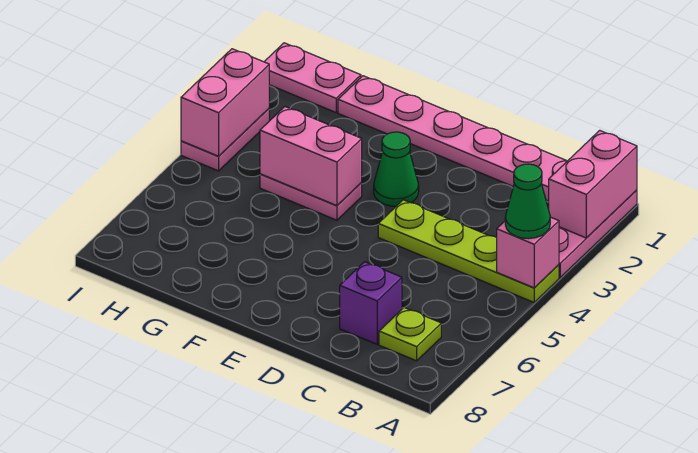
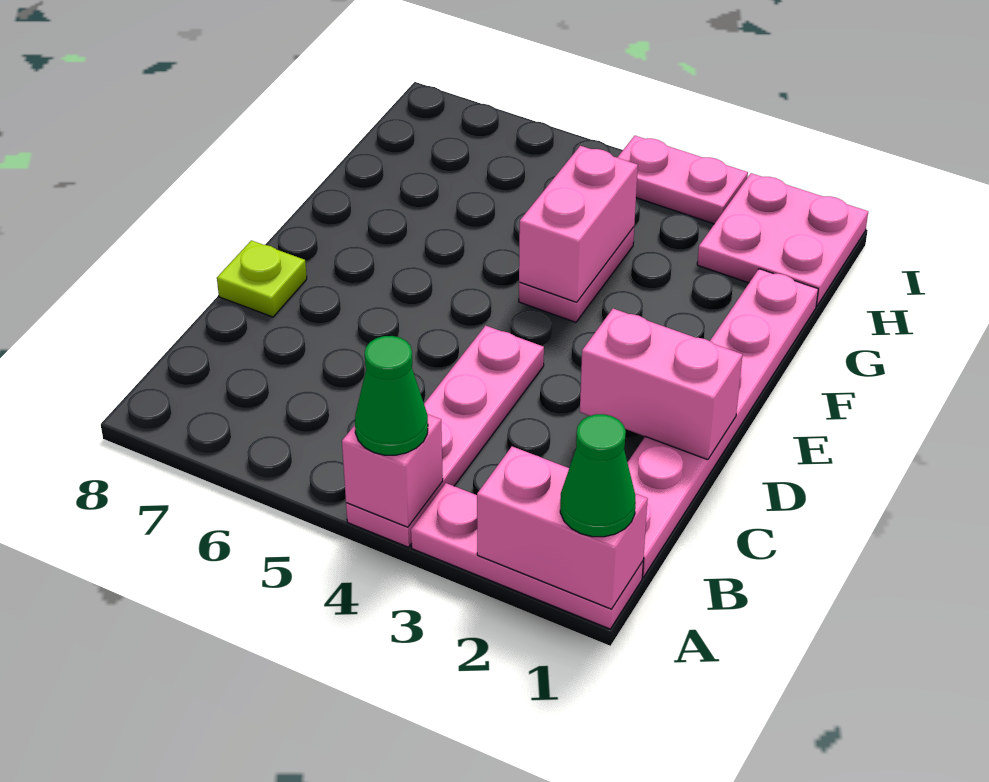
lime 1x4 plate [378,200,559,302] -> pink 1x4 plate [346,326,544,547]
lime 1x1 plate [379,308,441,361] -> lime 1x1 plate moved to [217,240,307,317]
purple 1x1 brick [340,262,402,344] -> none
green 1x1 cone [374,132,419,206] -> green 1x1 cone moved to [560,414,636,537]
pink 1x2 plate [264,43,361,112] -> pink 2x2 plate [697,173,868,306]
pink 1x2 brick [181,49,269,156] -> pink 1x2 brick moved to [580,309,742,460]

